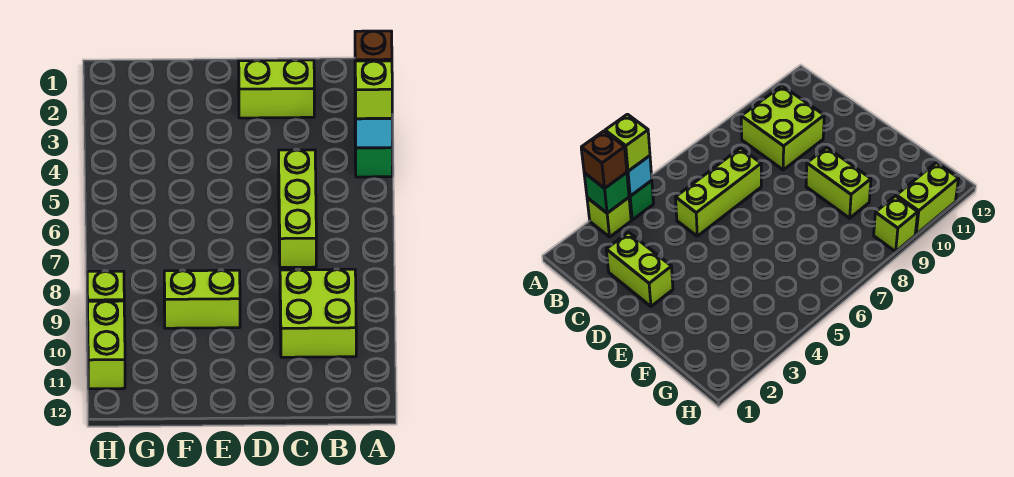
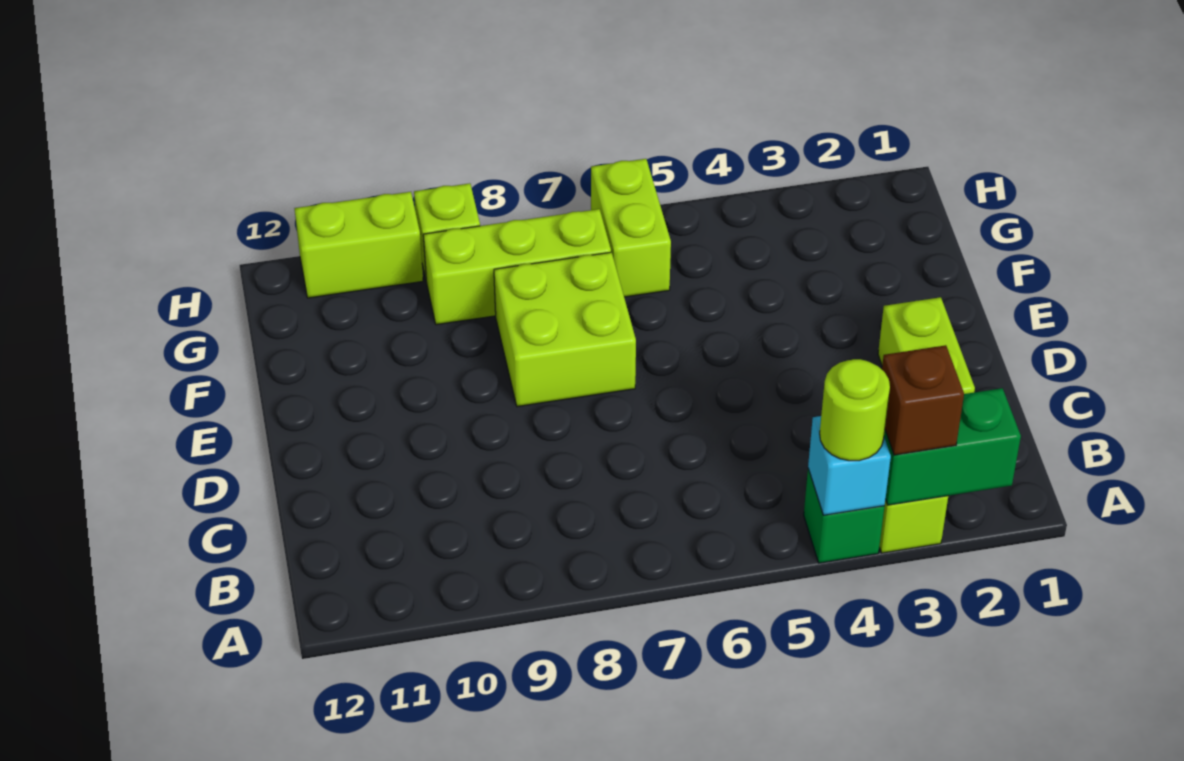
green 1x1 brick [584,173,629,213] -> green 1x2 brick [884,388,1021,505]
lime 1x1 brick [355,61,392,119] -> lime 1x1 round brick [820,359,890,461]
lime 2x2 brick [280,269,356,357] -> lime 2x2 brick moved to [494,252,636,407]
lime 1x3 brick [279,150,316,267] -> lime 1x3 brick moved to [423,209,611,325]
lime 1x2 brick [164,270,240,328] -> lime 1x2 brick moved to [591,159,671,297]

